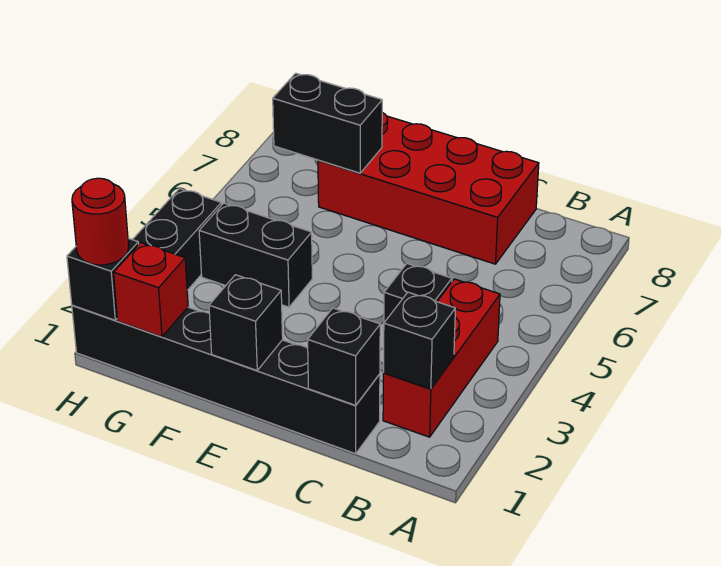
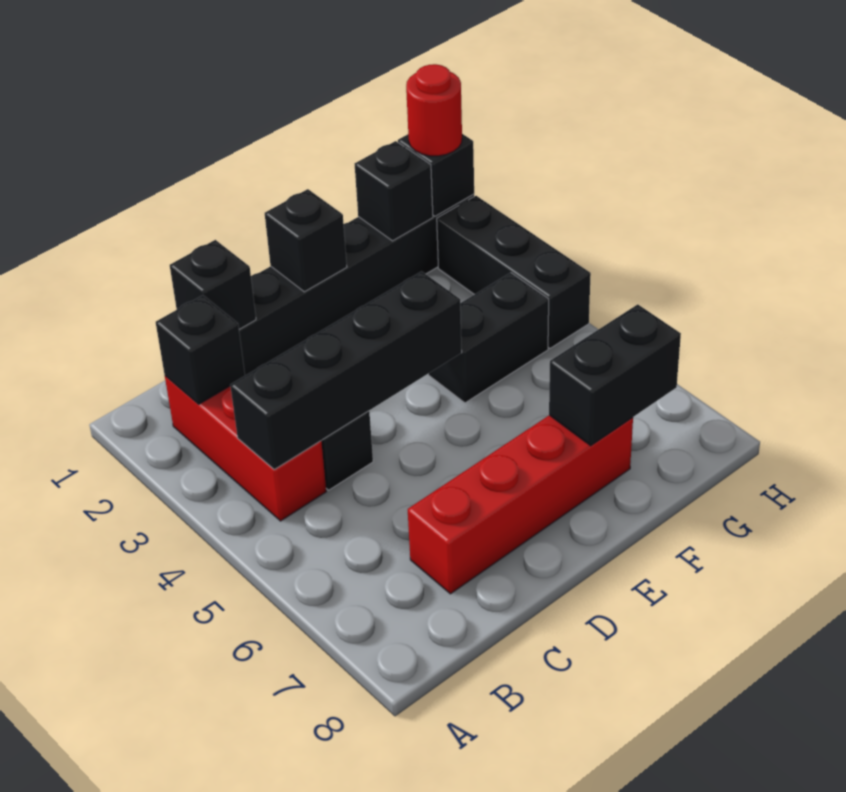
none -> black 1x4 brick [230,271,462,469]
red 2x4 brick [318,113,539,264] -> red 1x4 brick [408,415,633,594]
red 1x1 brick [114,243,188,337] -> black 1x1 brick [355,141,433,241]

